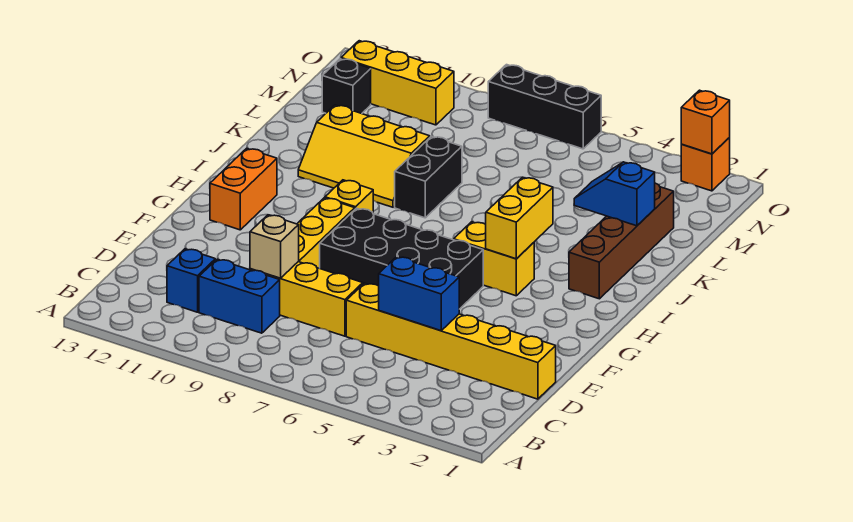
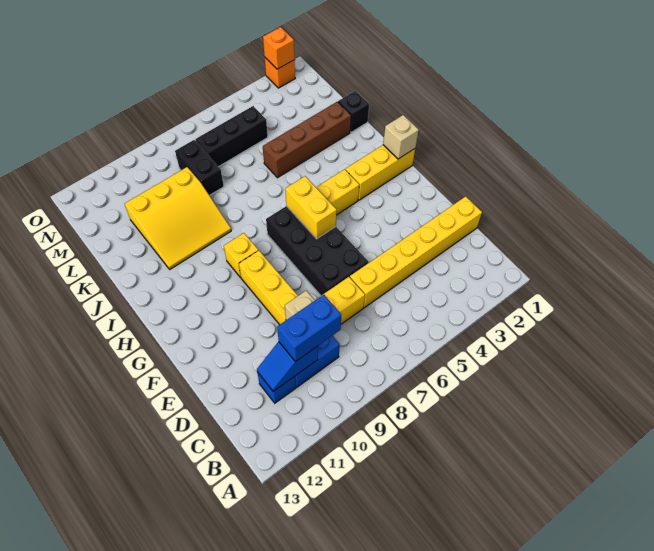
blue 1x2 brick [379,257,459,331] -> blue 1x2 brick moved to [277,295,341,362]
black 2x4 brick [320,208,483,309] -> black 2x4 brick turned to [266,206,368,295]
orange 1x2 brick [210,148,277,230] -> none
none -> tan 1x1 brick [383,115,419,159]
yellow 1x2 brick [486,177,553,259] -> yellow 1x2 brick moved to [285,176,337,239]
brown 1x4 brick [569,183,674,299] -> brown 1x4 brick turned to [263,102,351,178]
black 1x2 brick [395,136,462,218] -> black 1x2 brick moved to [175,140,224,195]
yellow 2x3 slope [298,105,430,207] -> yellow 3x3 slope [125,167,231,269]
blue 1x2 slope [574,162,655,226] -> blue 1x2 slope moved to [257,342,318,392]
black 1x1 brick [322,58,371,114] -> black 1x1 brick moved to [338,91,369,132]
yellow 1x3 brick [341,41,454,125] -> yellow 1x3 brick moved to [345,145,415,200]
black 1x3 brick [488,65,601,149] -> black 1x3 brick moved to [195,106,268,167]

